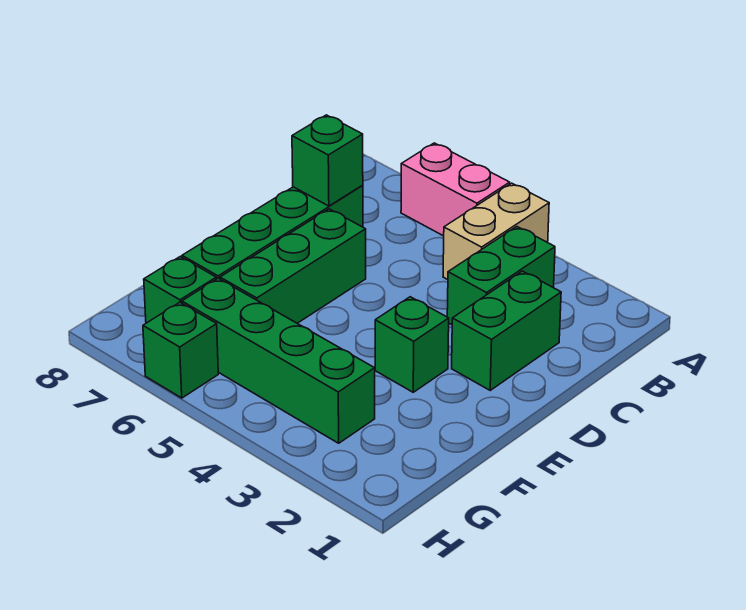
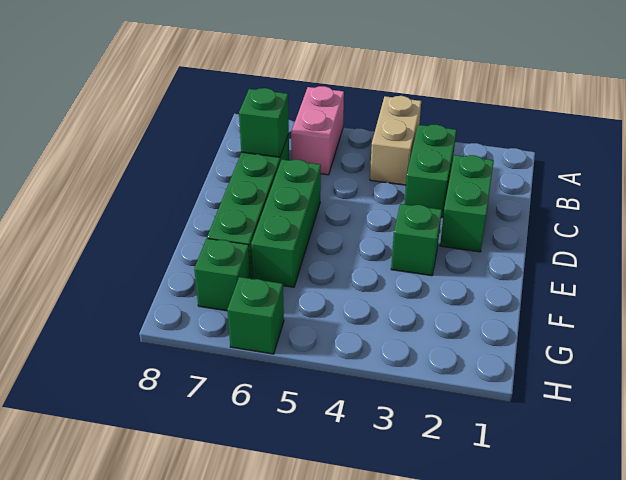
pink 1x2 brick [401,143,510,236] -> pink 1x2 brick turned to [291,86,344,175]
green 1x4 brick [182,278,375,443] -> none

